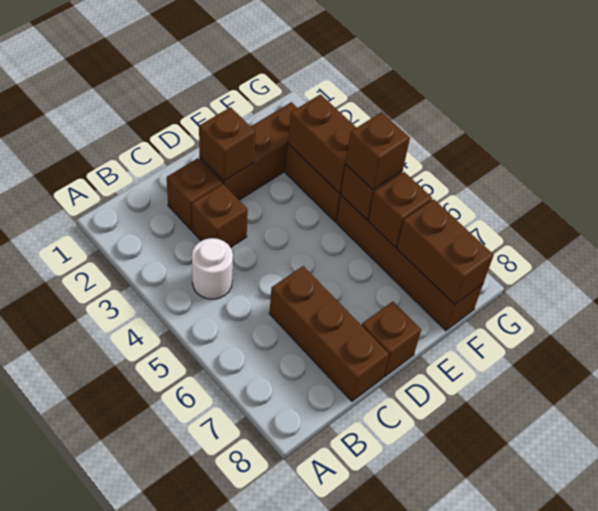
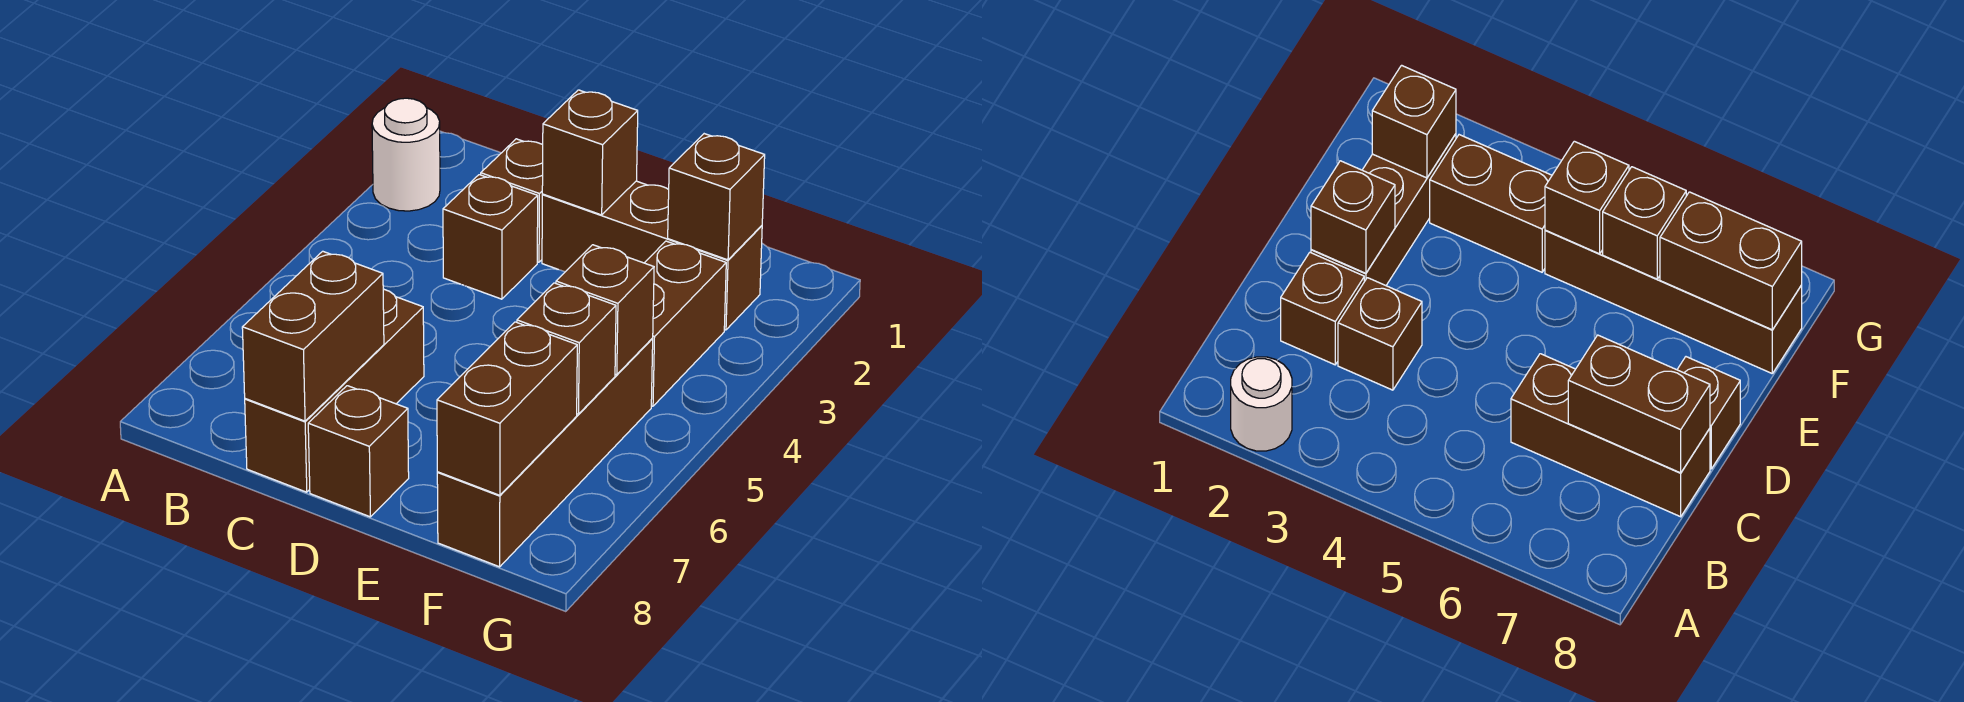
white 1x1 round brick [192,238,233,299] -> white 1x1 round brick moved to [372,98,440,211]
brown 1x2 brick [288,94,356,193] -> brown 1x2 brick moved to [242,251,384,421]
brown 1x1 brick [346,112,410,190] -> brown 1x1 brick moved to [668,134,765,260]

